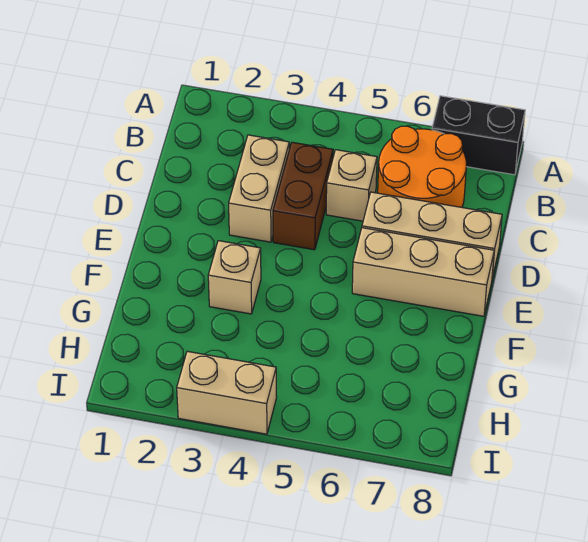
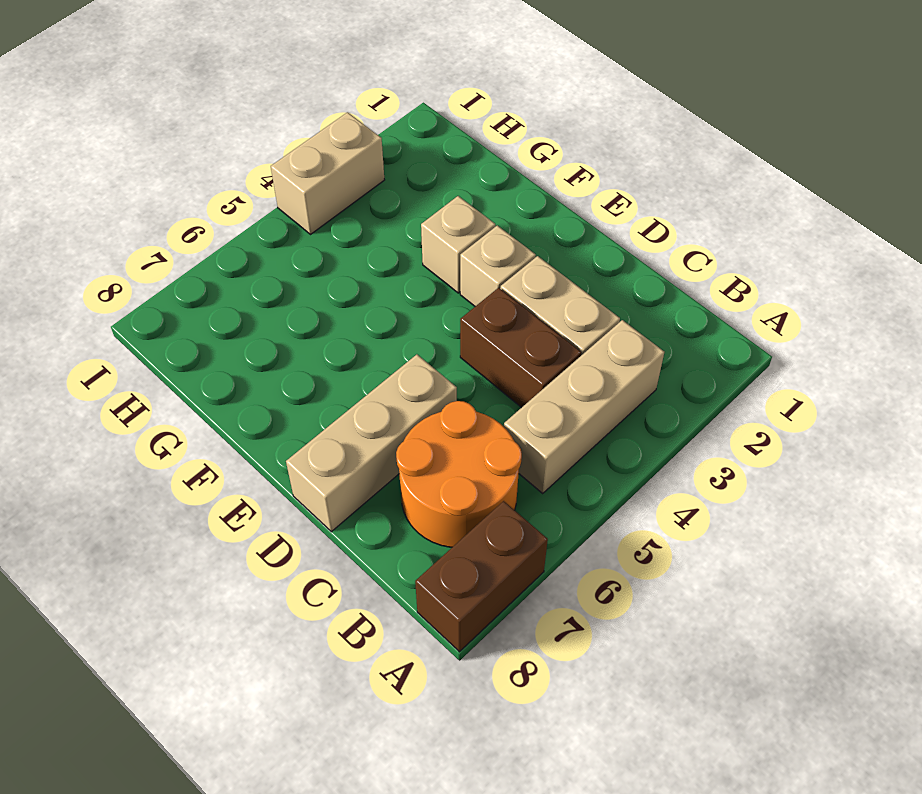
black 1x2 brick [432,96,525,175] -> brown 1x2 brick [415,501,548,652]
tan 1x1 brick [326,150,377,221] -> tan 1x1 brick moved to [460,225,536,306]
tan 1x3 brick [352,228,494,316] -> tan 1x3 brick moved to [504,320,664,493]

